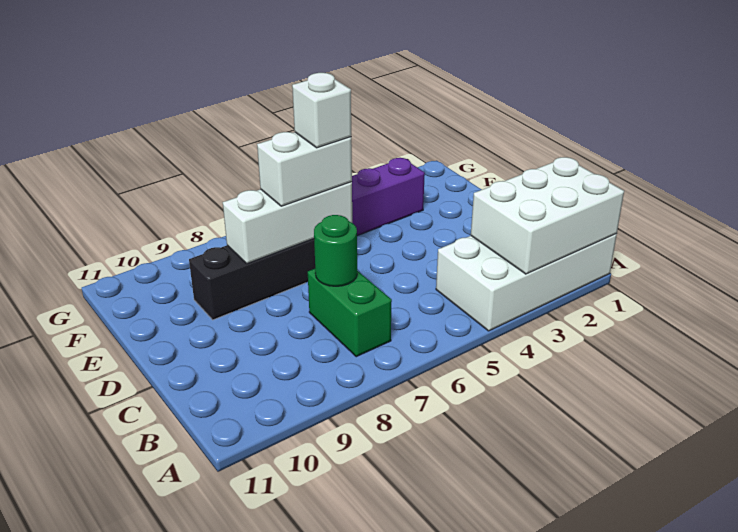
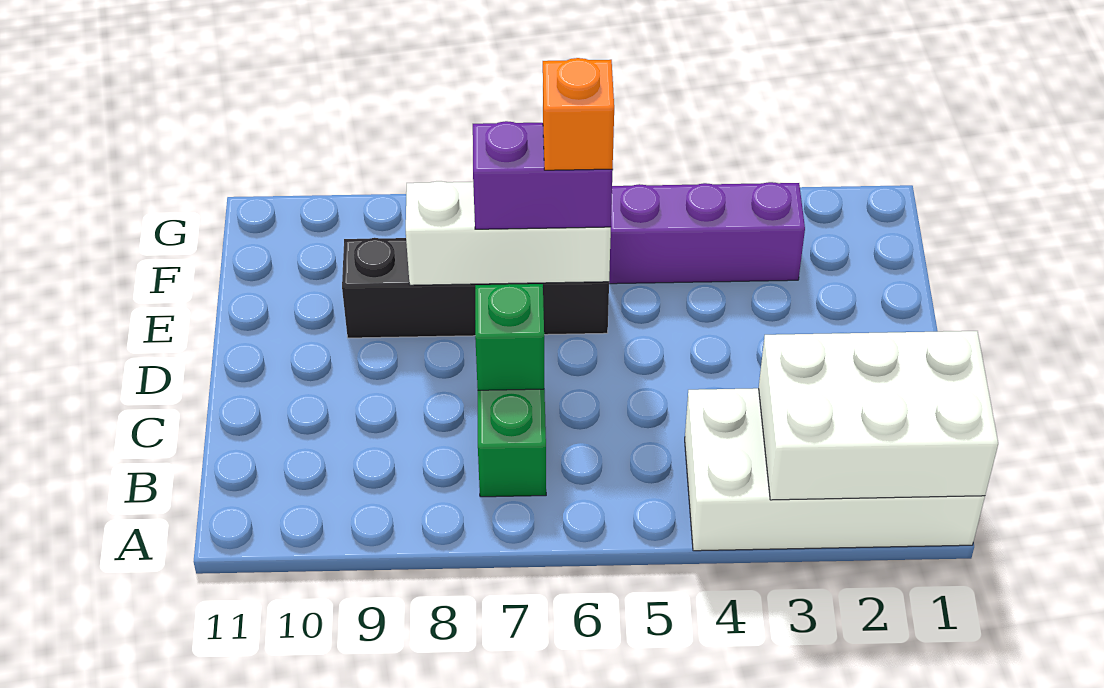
green 1x1 round brick [314,215,357,286] -> green 1x1 brick [475,284,544,390]
white 1x2 brick [257,132,352,206] -> purple 1x2 brick [473,121,613,229]
white 1x1 brick [292,73,351,148] -> orange 1x1 brick [543,58,614,170]

